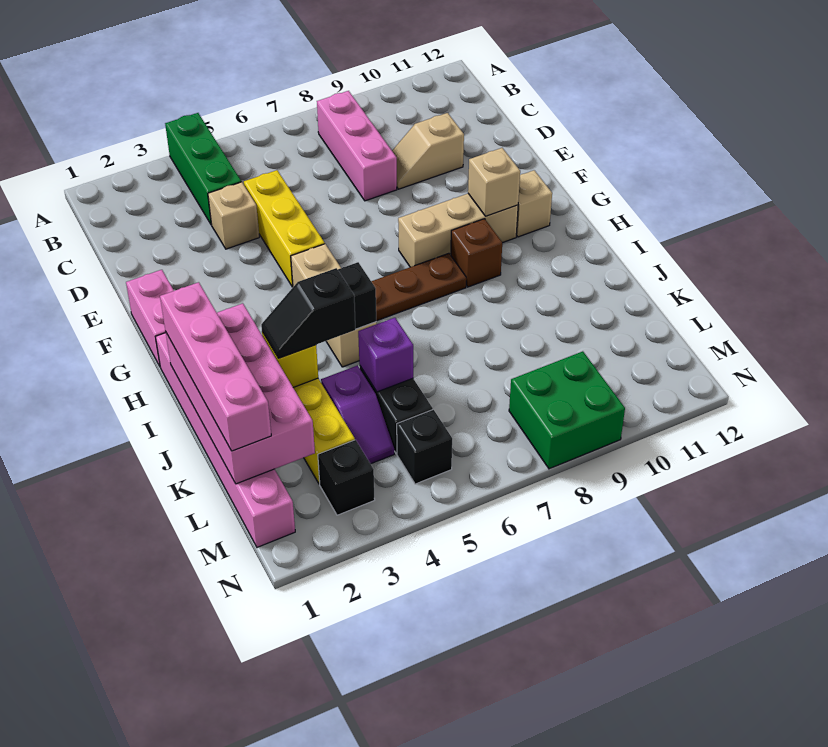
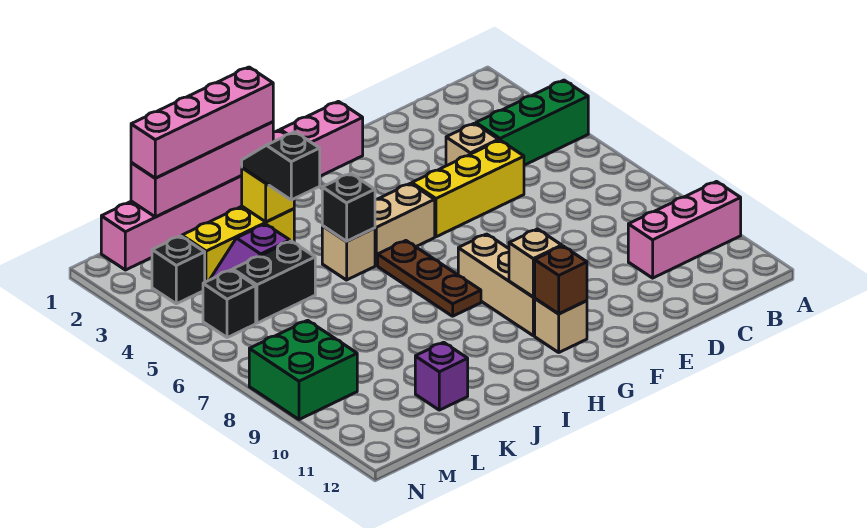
pink 1x3 brick [317,91,397,201] -> pink 1x3 brick moved to [628,182,741,278]
tan 1x2 slope [392,113,464,189] -> none
brown 1x1 brick [451,219,502,287] -> brown 1x1 brick moved to [535,246,587,314]
pink 2x4 brick [165,303,315,484] -> pink 1x4 brick [131,122,273,217]
purple 1x1 brick [358,318,413,392] -> purple 1x1 brick moved to [415,342,468,410]

